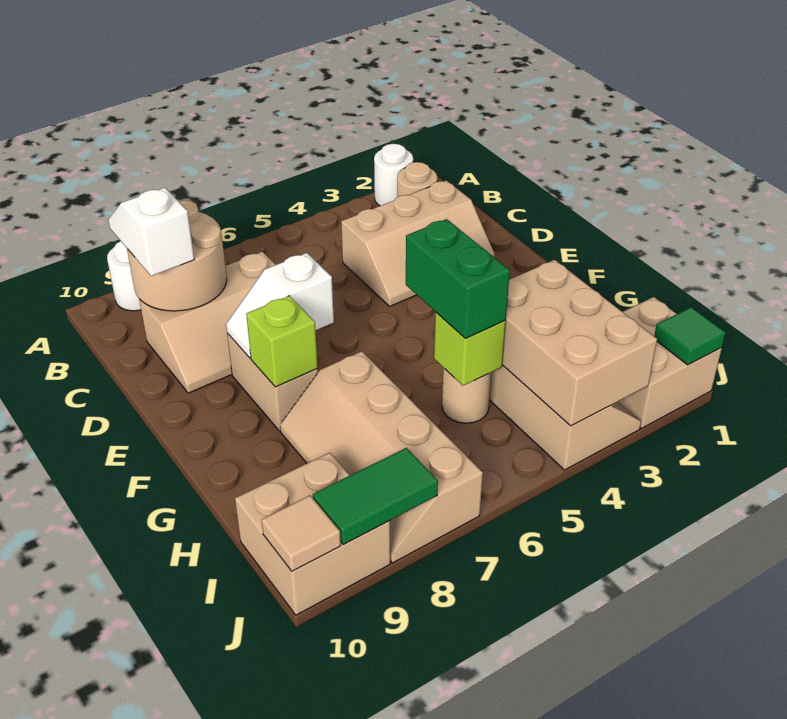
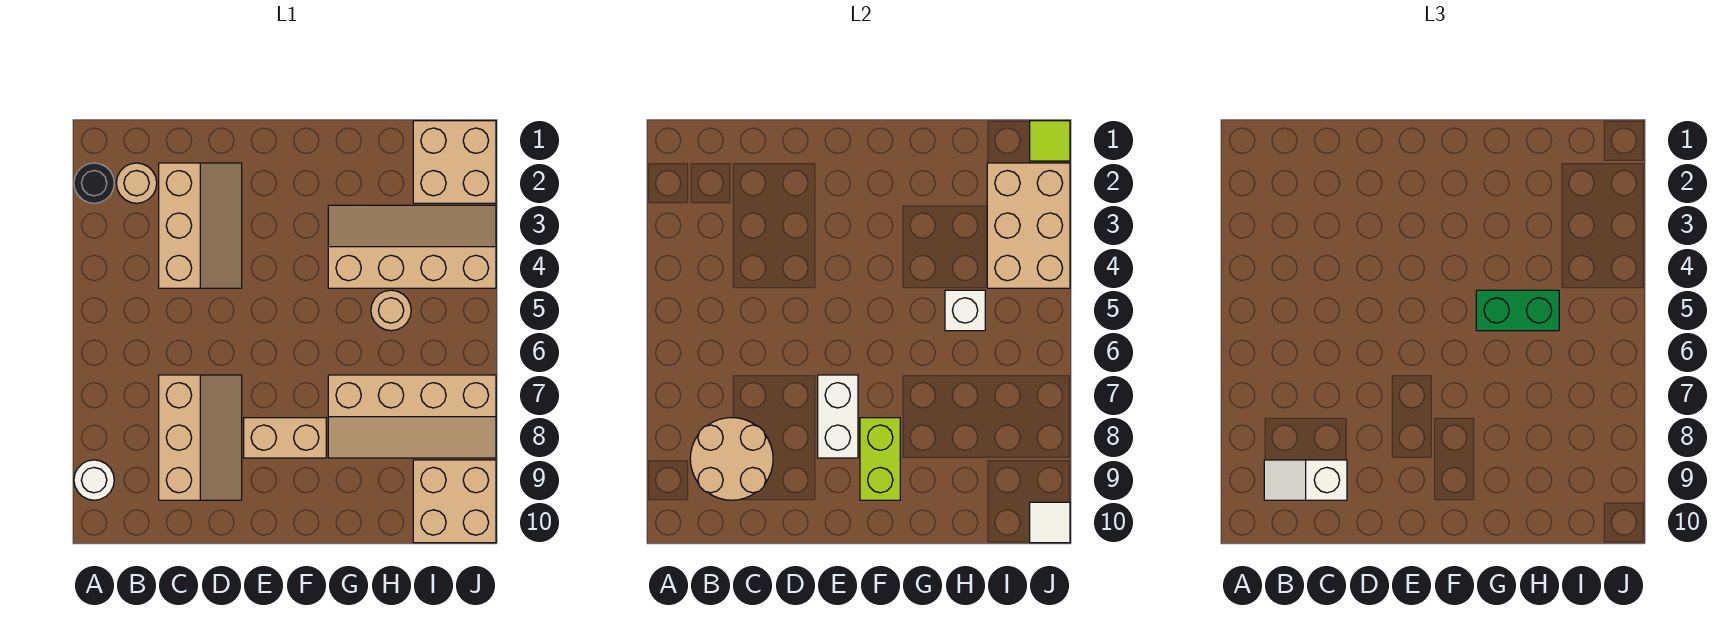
white 1x1 round brick [374,144,413,206] -> black 1x1 round brick [74,163,114,203]
white 1x2 slope [226,253,334,358] -> white 1x2 brick [818,375,858,458]
lime 1x1 brick [246,296,318,387] -> lime 1x2 brick [860,418,900,500]
tan 2x3 brick [502,260,657,426] -> tan 2x3 brick turned to [987,163,1070,288]
lime 1x1 brick [434,312,506,386] -> white 1x1 brick [945,290,985,331]
green 1x1 tile [654,307,726,365] -> lime 1x1 tile [1030,121,1070,161]
green 1x2 tile [313,448,438,545] -> none
tan 1x1 tile [262,496,341,571] -> white 1x1 tile [1030,502,1070,543]

